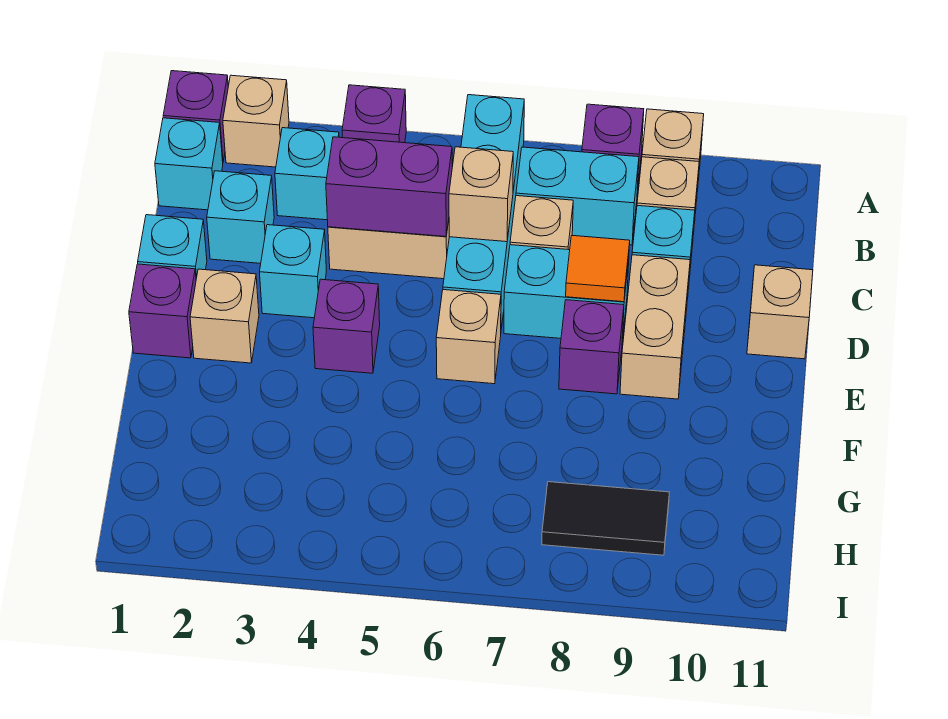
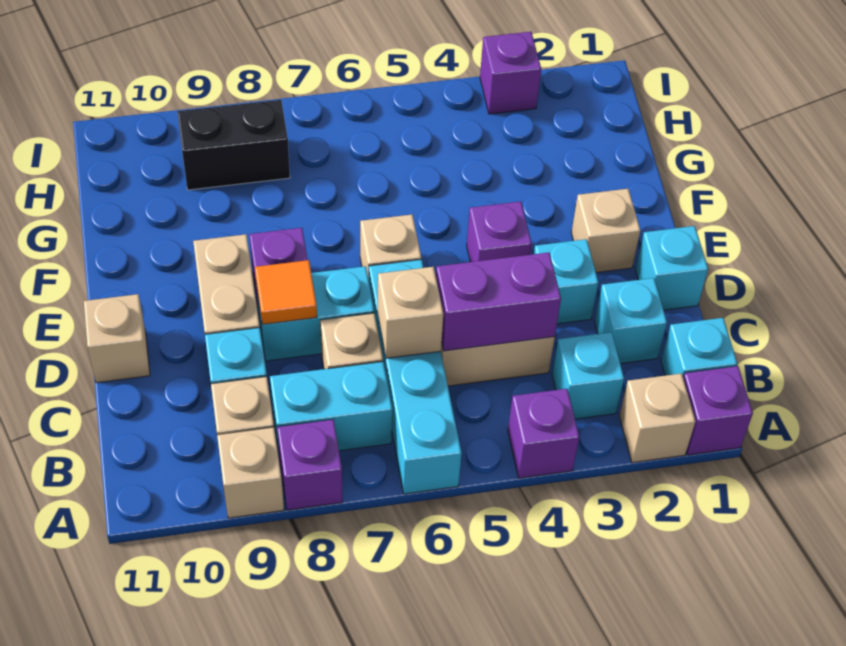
purple 1x1 brick [129,264,196,358] -> purple 1x1 brick moved to [480,32,541,114]
black 1x2 tile [542,482,669,555] -> black 1x2 brick [177,100,290,190]

